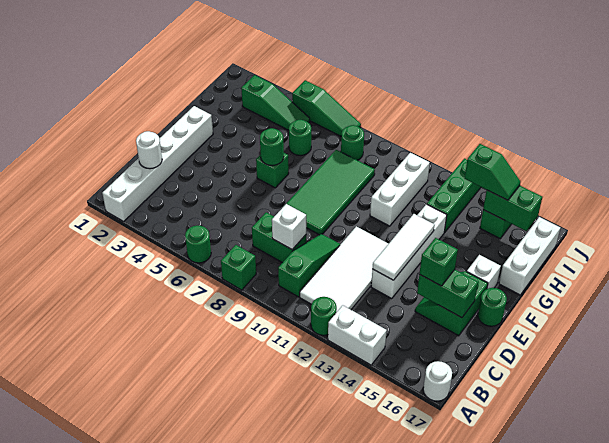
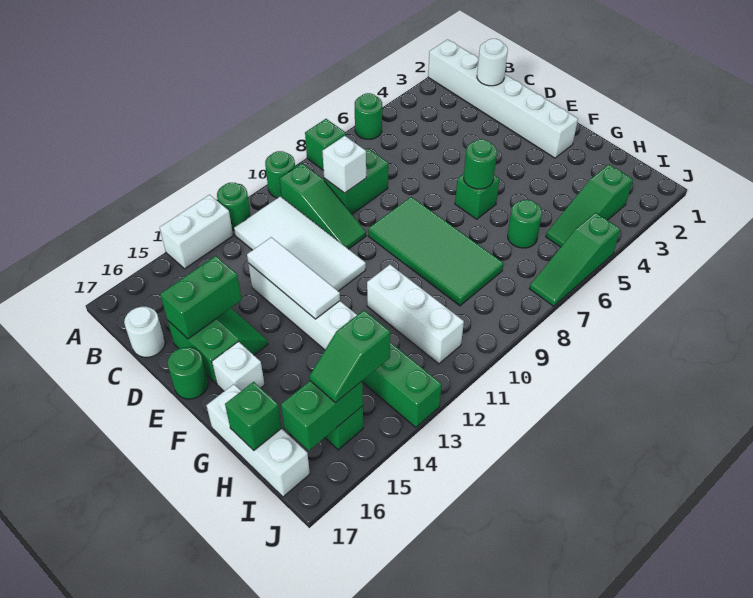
white 1x1 round brick [423,361,452,401] -> white 1x1 round brick moved to [124,307,165,357]
green 1x1 brick [420,238,458,286] -> green 1x1 brick moved to [225,382,282,450]
green 1x1 round brick [341,125,364,160] -> green 1x1 round brick moved to [265,151,295,198]

